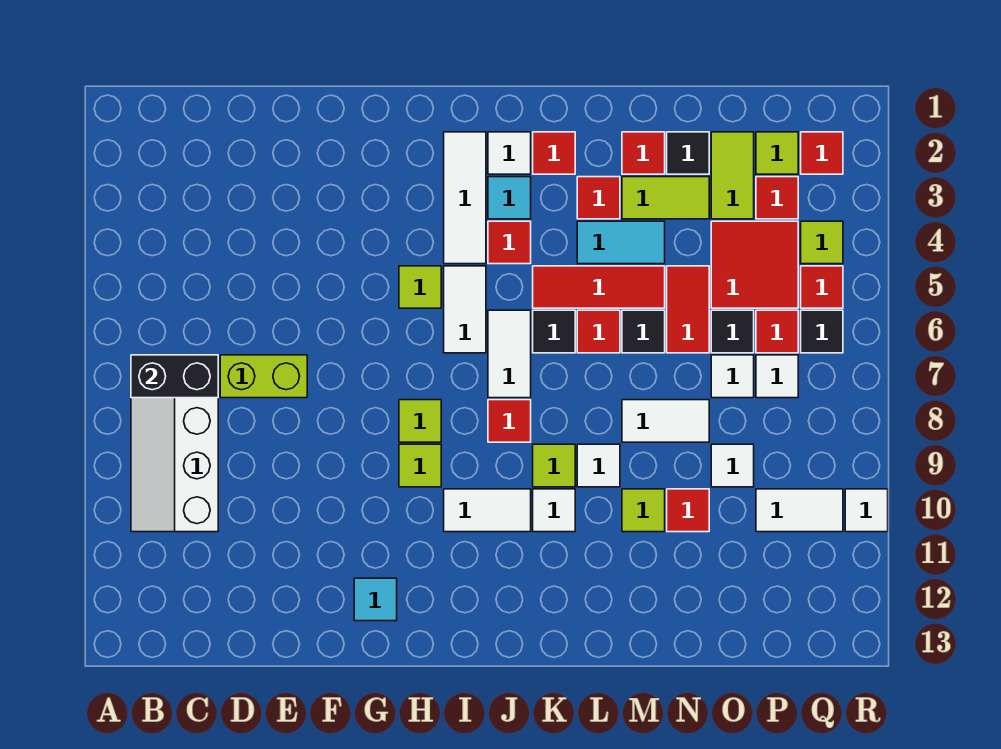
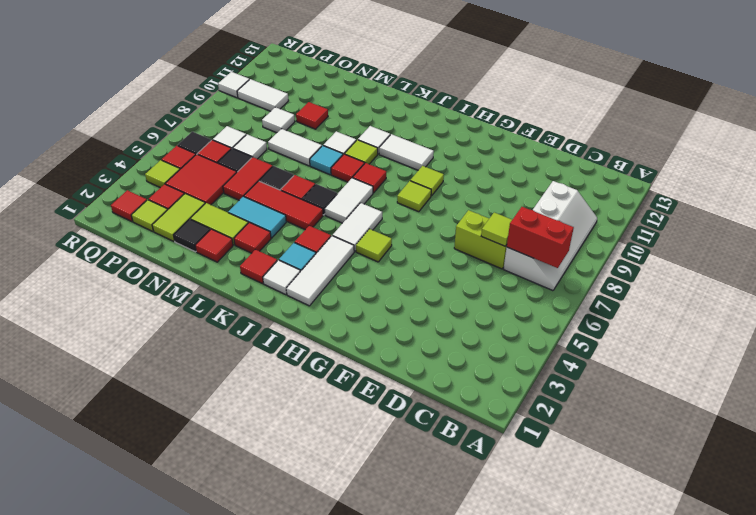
black 1x2 brick [131,355,218,398] -> red 1x2 brick [507,207,574,268]
cyan 1x1 tile [354,578,397,621] -> cyan 1x1 tile moved to [310,146,343,175]
none -> red 1x1 tile [331,154,364,182]
lime 1x1 tile [622,489,665,532] -> lime 1x1 tile moved to [481,212,512,246]

